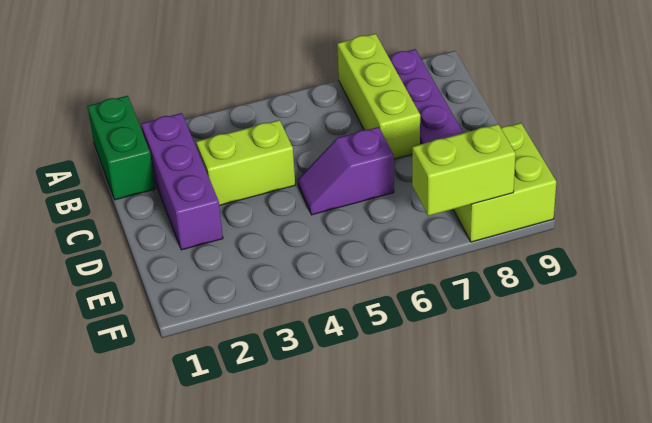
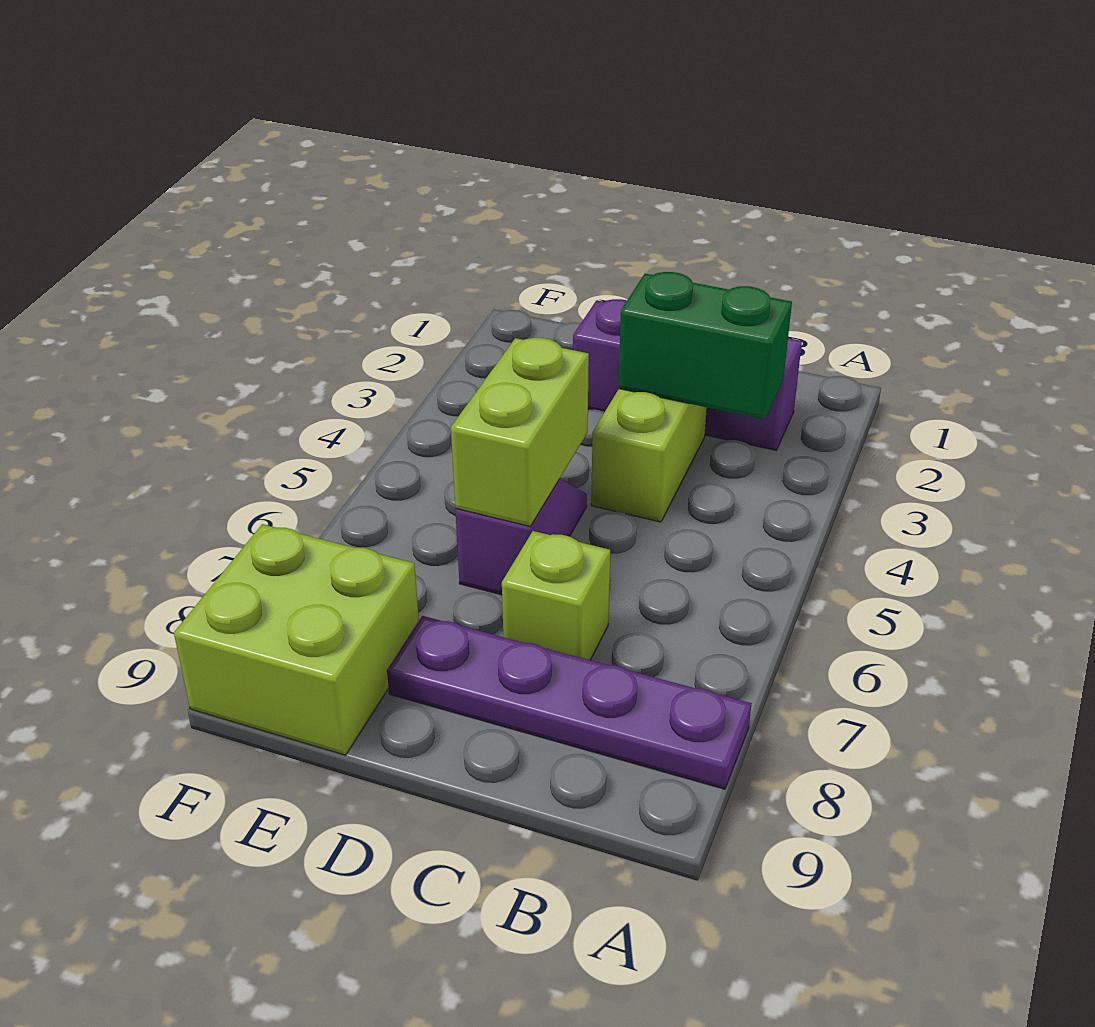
green 1x2 brick [88,96,155,200] -> green 1x2 brick moved to [619,272,792,420]
lime 1x3 brick [337,34,420,159] -> lime 1x1 brick [502,531,610,660]
lime 1x2 brick [412,124,516,216] -> lime 1x2 brick moved to [451,338,589,526]

